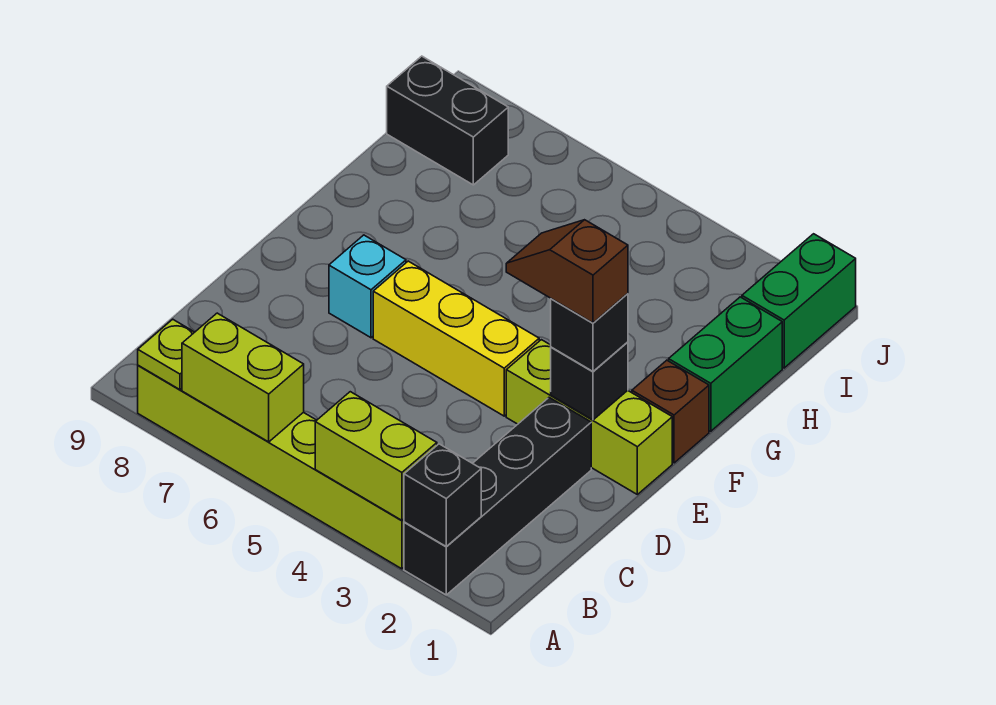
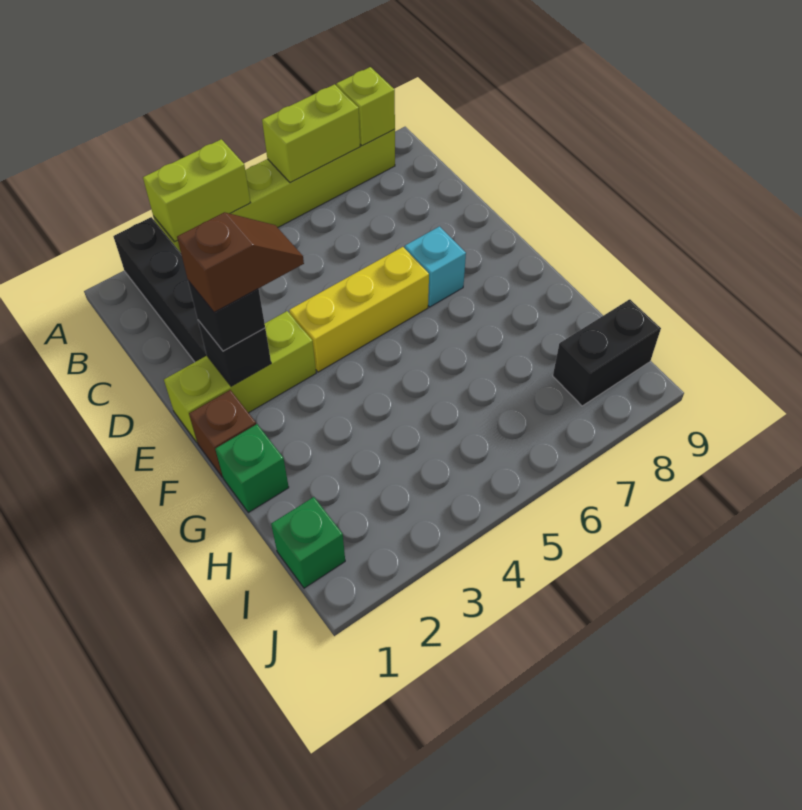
black 1x1 brick [404,444,481,547] -> none
lime 1x1 plate [138,319,194,390] -> lime 1x1 brick [336,67,395,146]
green 1x2 brick [669,297,782,431] -> green 1x1 brick [215,424,289,513]
green 1x2 brick [742,234,856,368] -> green 1x1 brick [271,497,345,588]

